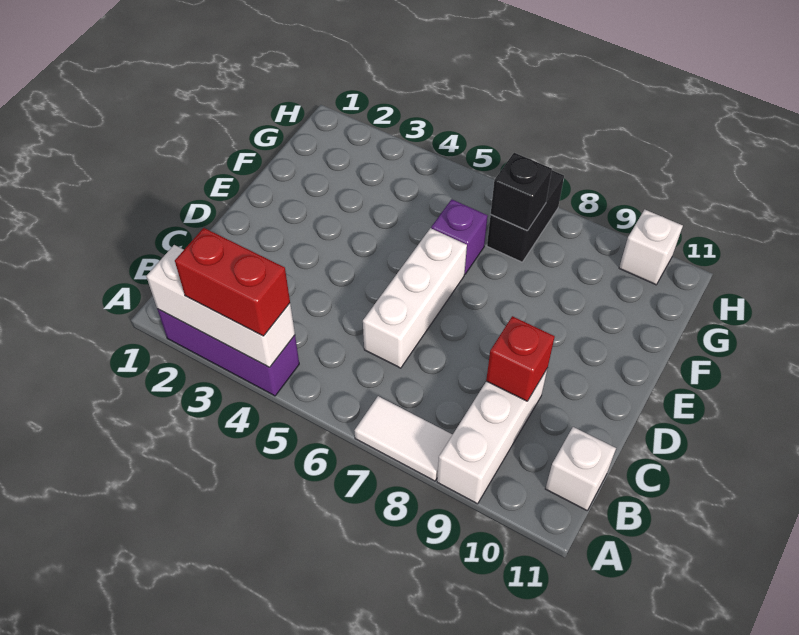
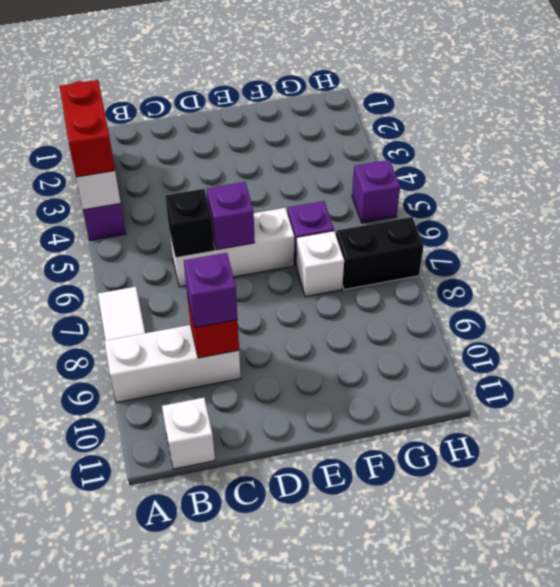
none -> purple 1x1 brick [184,253,238,328]
none -> purple 1x1 brick [206,182,255,250]
black 1x1 brick [491,153,552,231] -> black 1x1 brick moved to [165,189,214,257]
none -> purple 1x1 brick [352,160,400,223]
white 1x1 brick [619,210,683,285] -> white 1x1 brick moved to [296,231,344,297]

